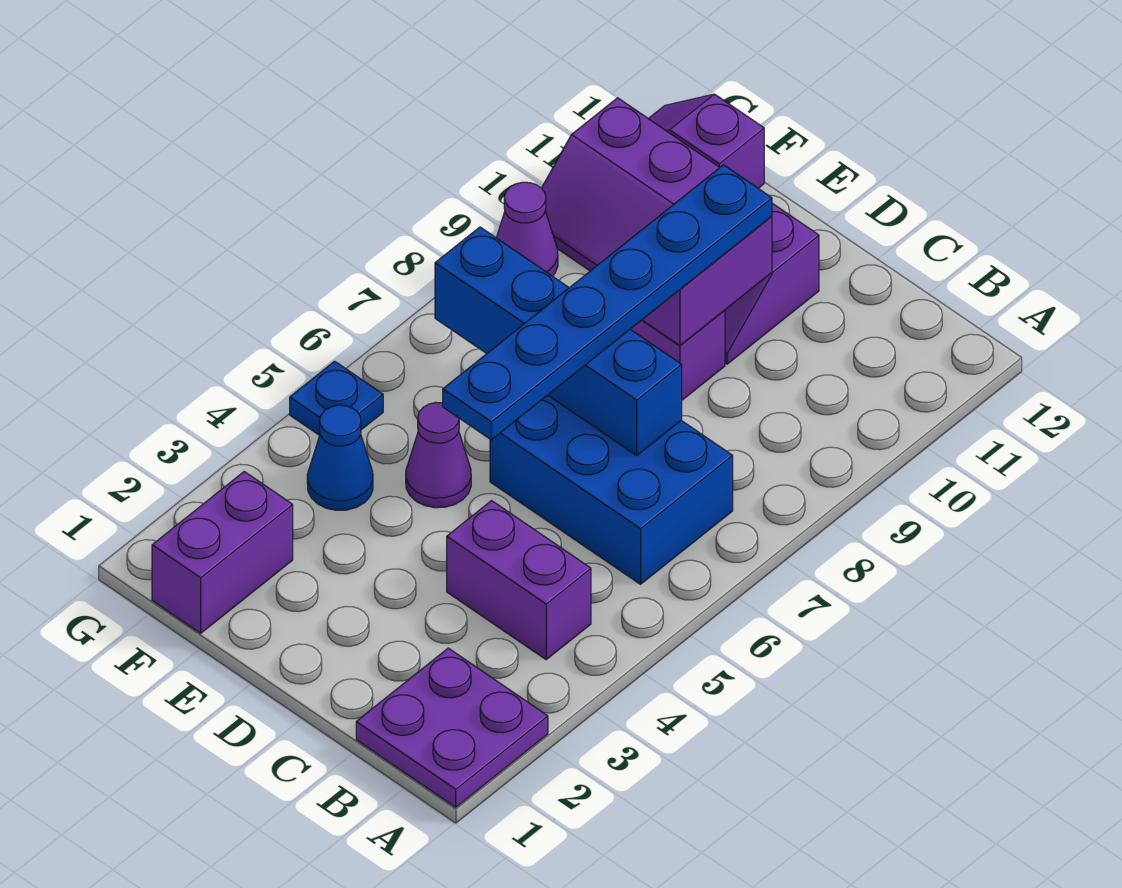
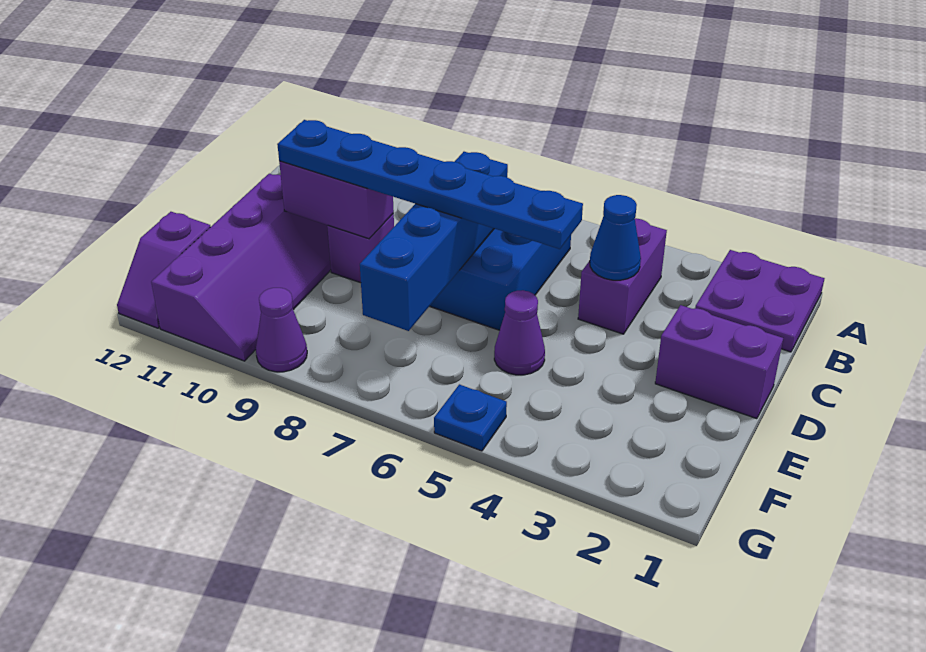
purple 1x2 brick [152,472,293,633] -> purple 1x2 brick moved to [655,305,783,419]
blue 1x1 cone [307,405,373,510] -> blue 1x1 cone moved to [590,195,641,280]

